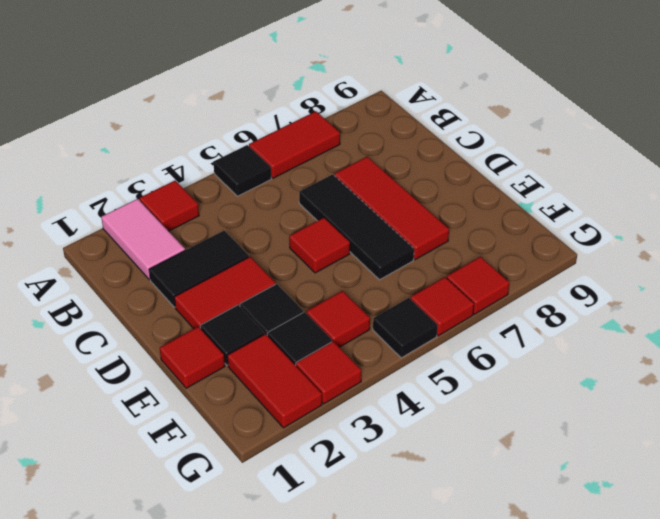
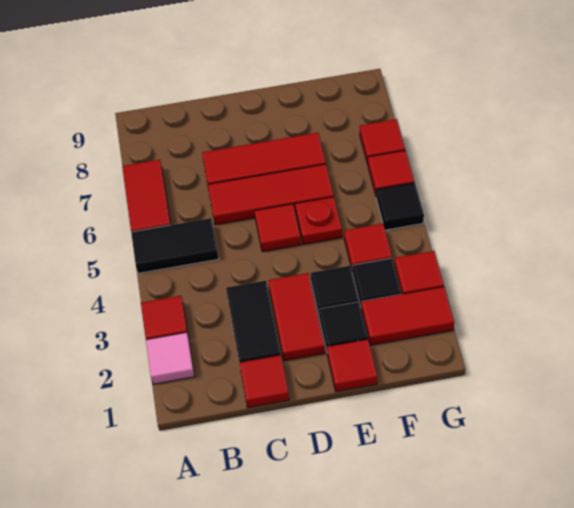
pink 1x2 tile [101,199,185,280] -> pink 1x1 tile [146,333,195,384]
black 1x1 tile [213,145,271,196] -> black 1x2 tile [131,218,219,273]
none -> red 1x1 tile [239,355,289,408]
black 1x3 tile [299,174,414,280] -> red 1x3 tile [208,164,334,225]
none -> red 1x1 plate [295,197,342,245]

